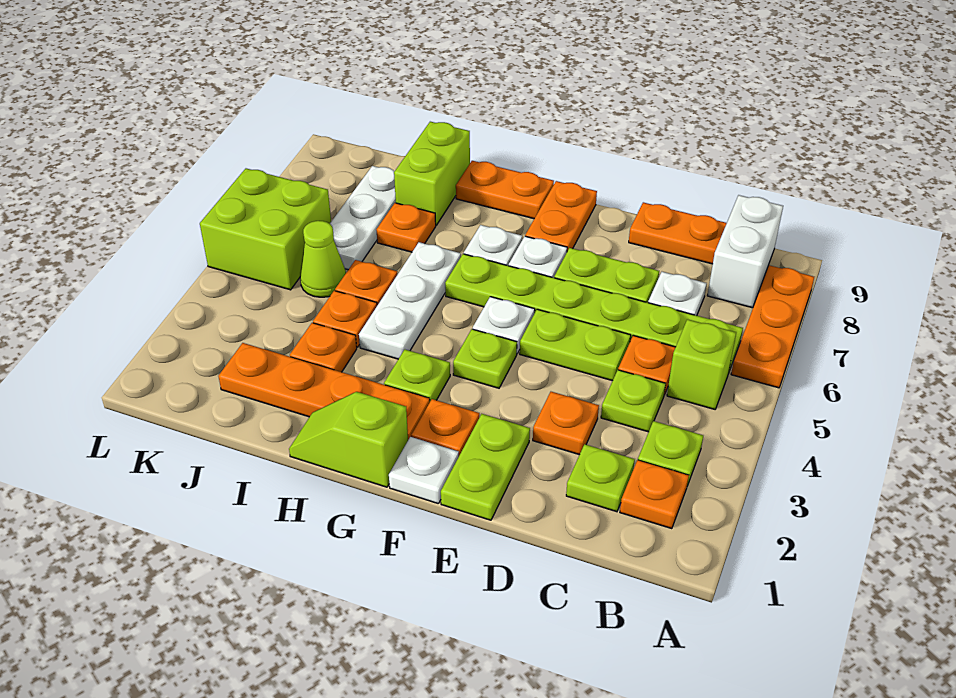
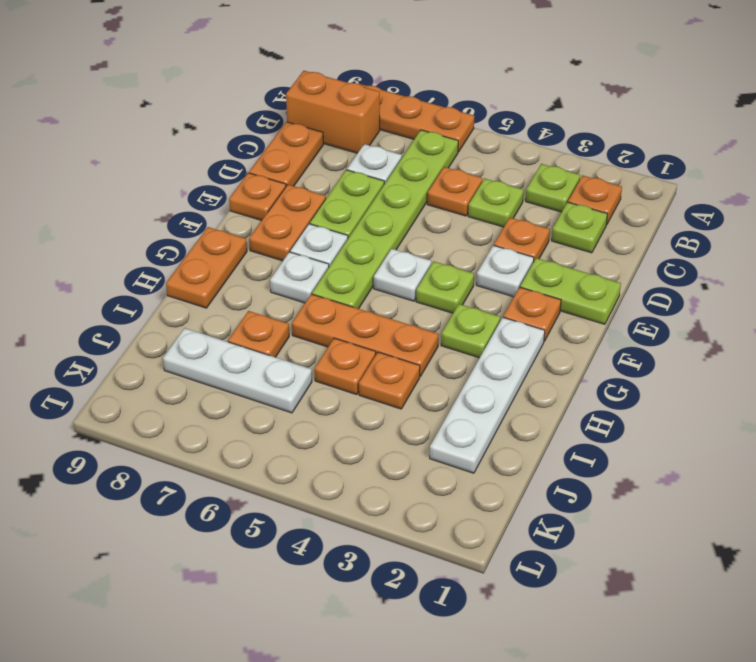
lime 1x1 brick [667,319,736,409] -> none
white 1x2 brick [707,195,783,308] -> orange 1x2 brick [286,71,380,153]
lime 1x2 plate [520,309,631,381] -> none
white 1x1 plate [389,437,459,504] -> white 1x1 plate moved to [476,245,534,297]
orange 1x2 plate [525,181,597,251] -> orange 1x2 plate turned to [249,185,326,261]
lime 1x2 slope [289,392,408,487] -> none
orange 1x4 plate [218,343,430,440] -> white 1x4 plate [430,318,545,473]
white 1x3 plate [359,242,461,359] -> orange 1x3 plate [292,294,439,377]
orange 1x1 plate [290,323,357,372] -> orange 1x1 plate moved to [229,173,286,221]
lime 1x2 brick [394,122,470,225] -> none
lime 1x1 cone [300,221,346,297] -> none
lime 2x2 brick [200,168,331,290] -> none

